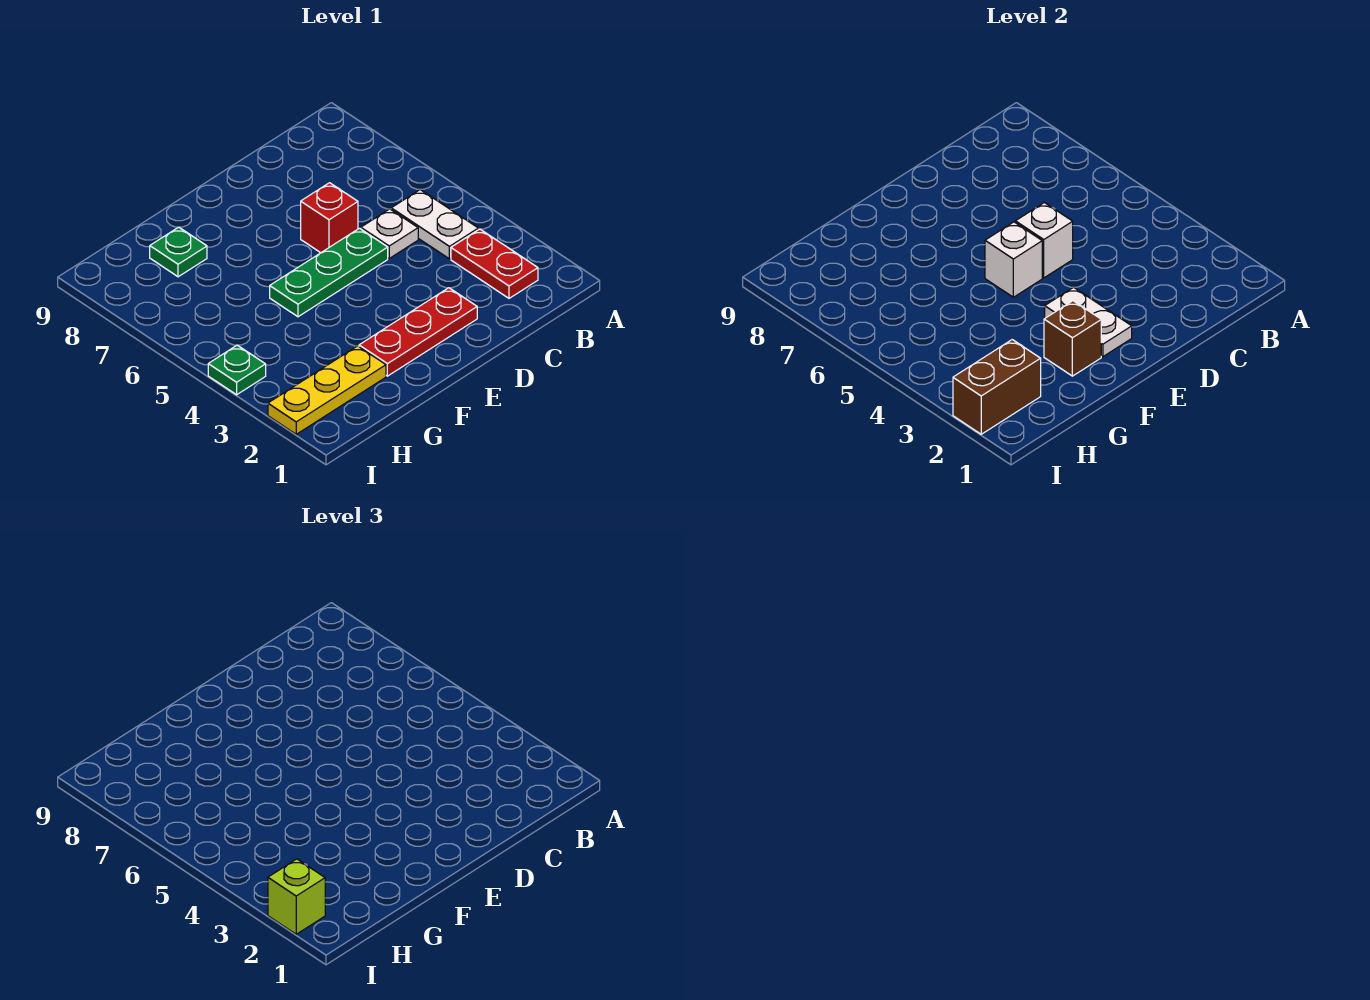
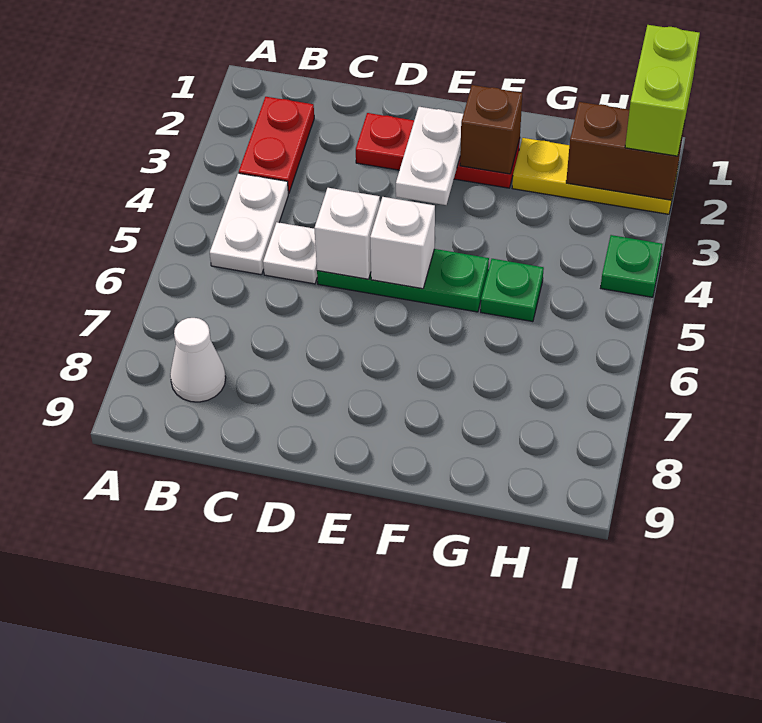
none -> white 1x1 cone [170,318,226,402]
red 1x1 brick [301,183,358,253] -> none
green 1x1 plate [150,227,207,277] -> green 1x1 plate moved to [481,259,544,322]
lime 1x1 brick [268,859,325,934] -> lime 1x2 brick [625,25,700,156]

